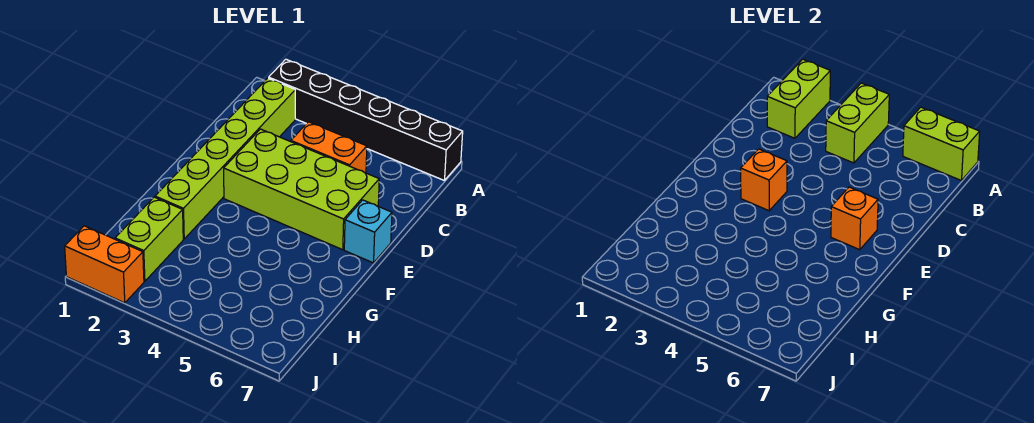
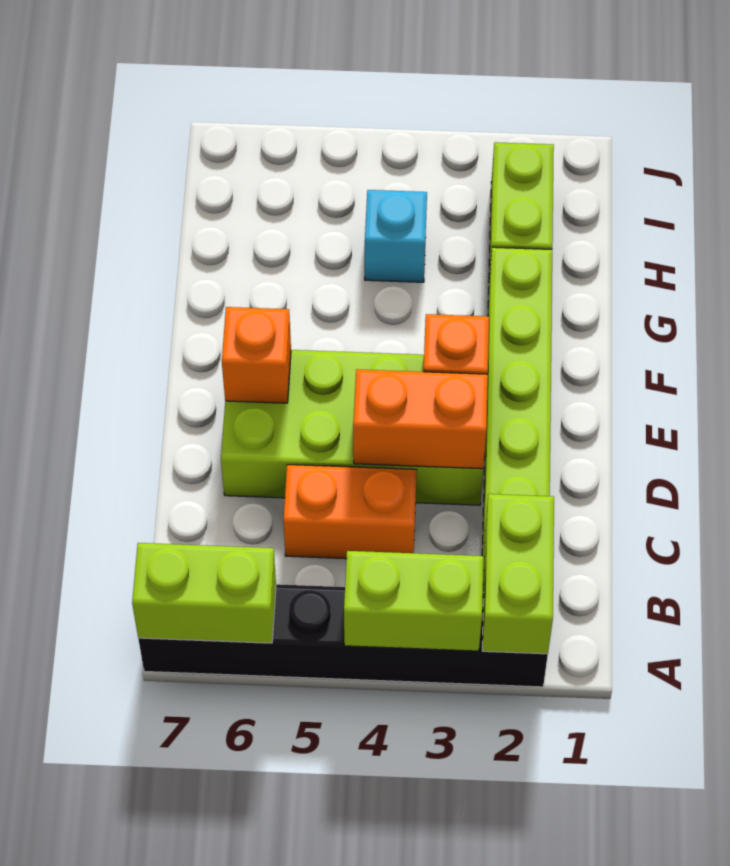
lime 1x2 brick [826,83,889,163] -> lime 1x2 brick turned to [344,551,483,651]
cyan 1x1 brick [344,200,392,263] -> cyan 1x1 brick moved to [365,190,427,282]
orange 1x2 brick [65,226,144,303] -> orange 1x2 brick moved to [353,369,488,469]

